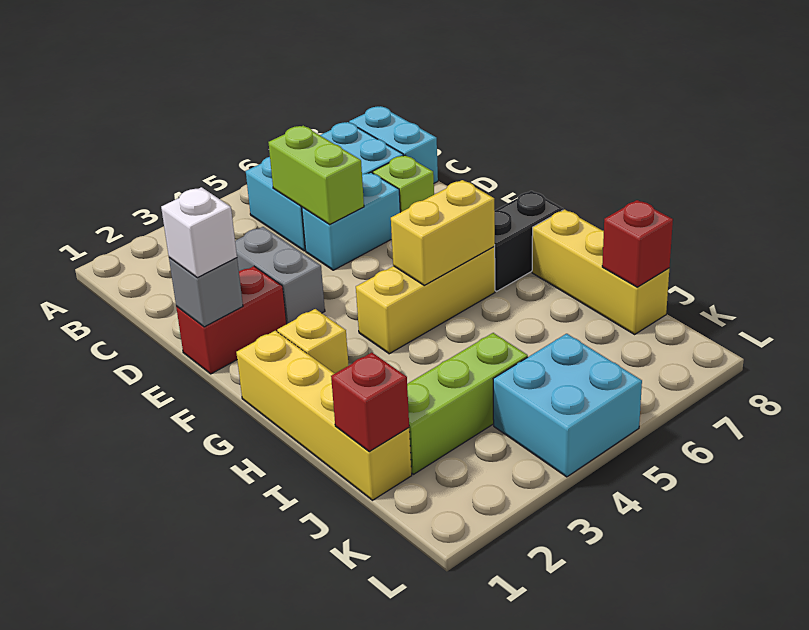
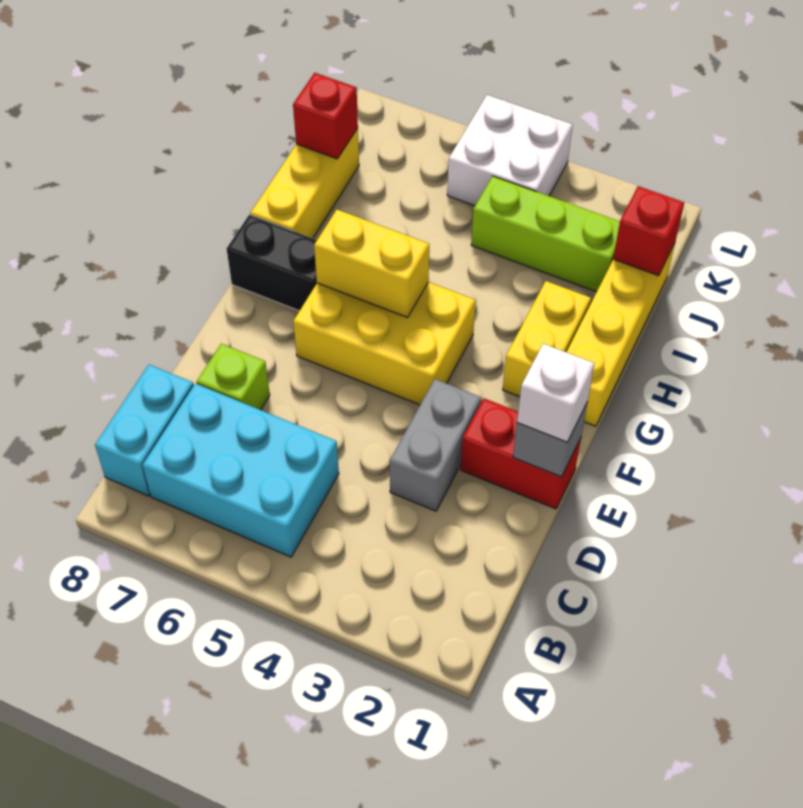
lime 1x2 brick [268,126,364,225] -> none
cyan 1x2 brick [302,172,400,270] -> none
yellow 1x1 brick [277,309,349,373] -> yellow 1x2 brick [503,281,591,397]
yellow 1x3 brick [356,246,495,354] -> yellow 2x3 brick [293,282,475,405]
cyan 2x2 brick [493,334,642,477] -> white 2x2 brick [447,95,573,206]

